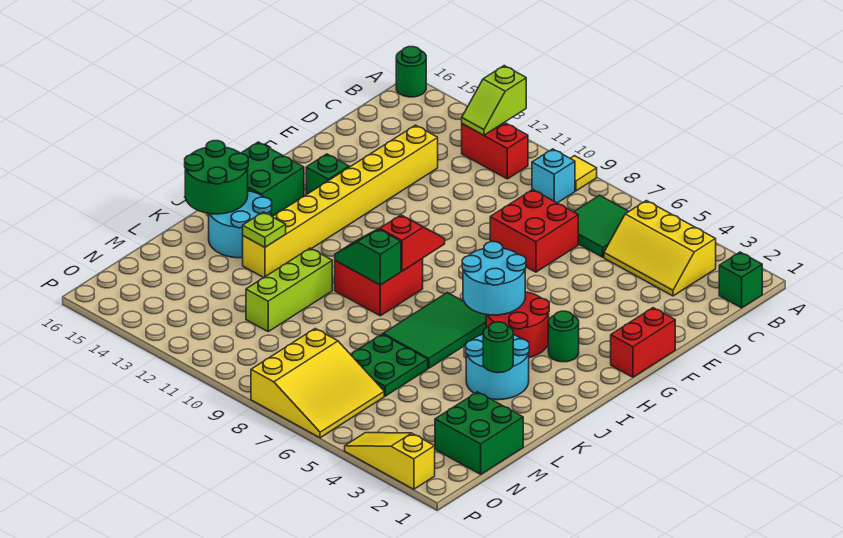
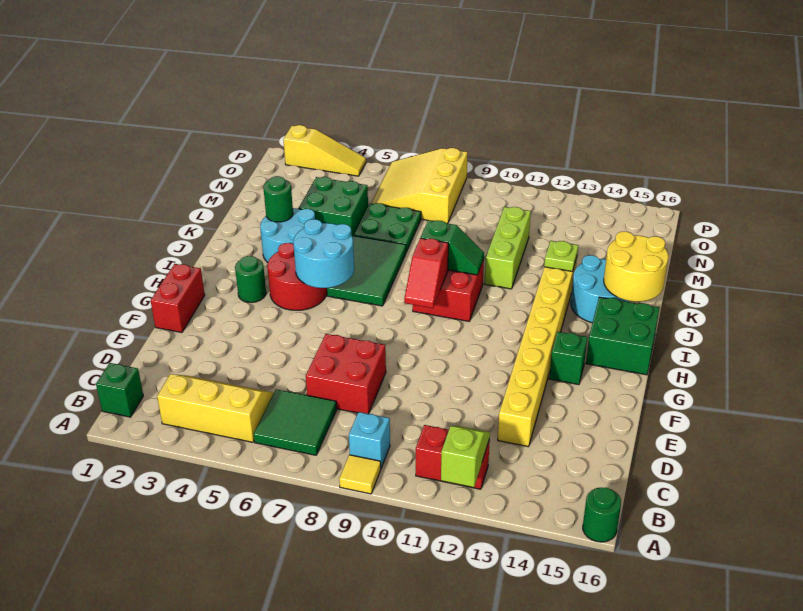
green 2x2 round brick [185,141,248,214] -> yellow 2x2 round brick [604,232,668,302]
green 2x2 brick [435,392,523,474] -> green 2x2 brick moved to [299,177,368,236]

